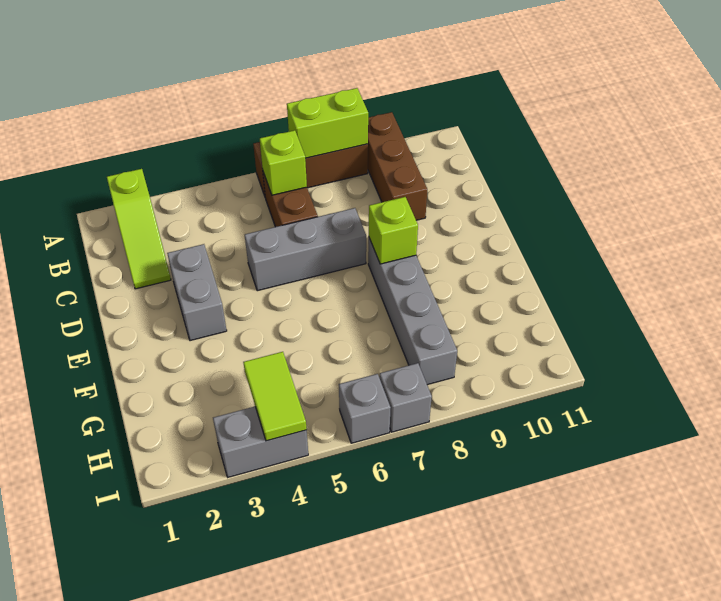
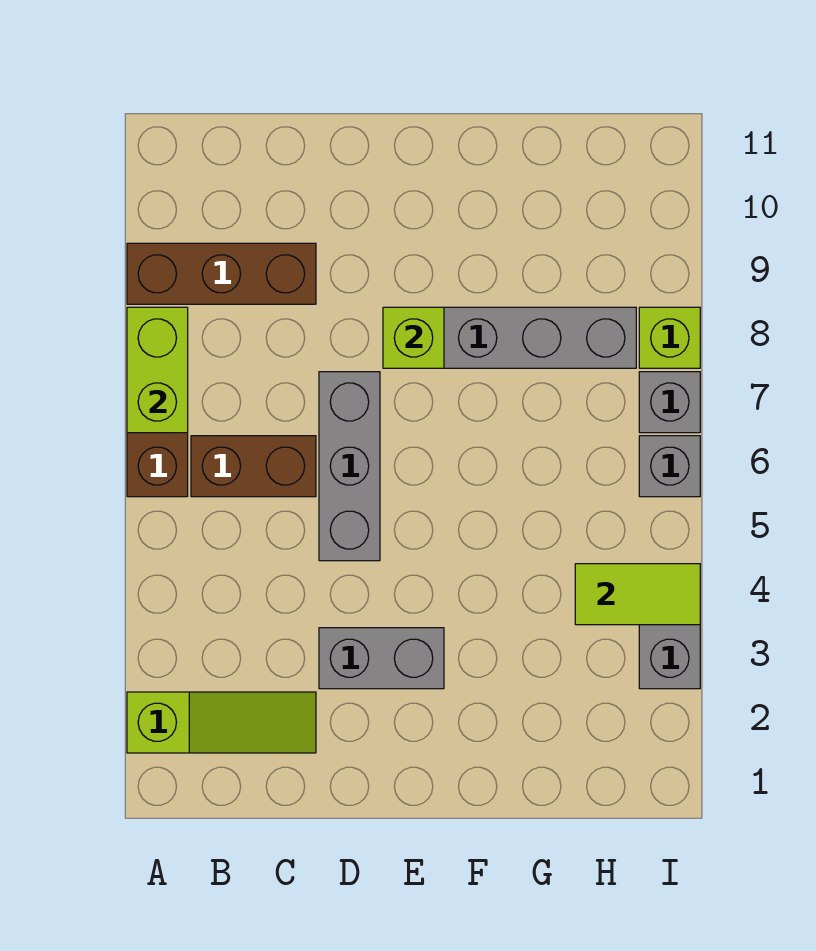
lime 1x1 brick [260,130,307,195] -> lime 1x1 brick moved to [639,307,700,368]

